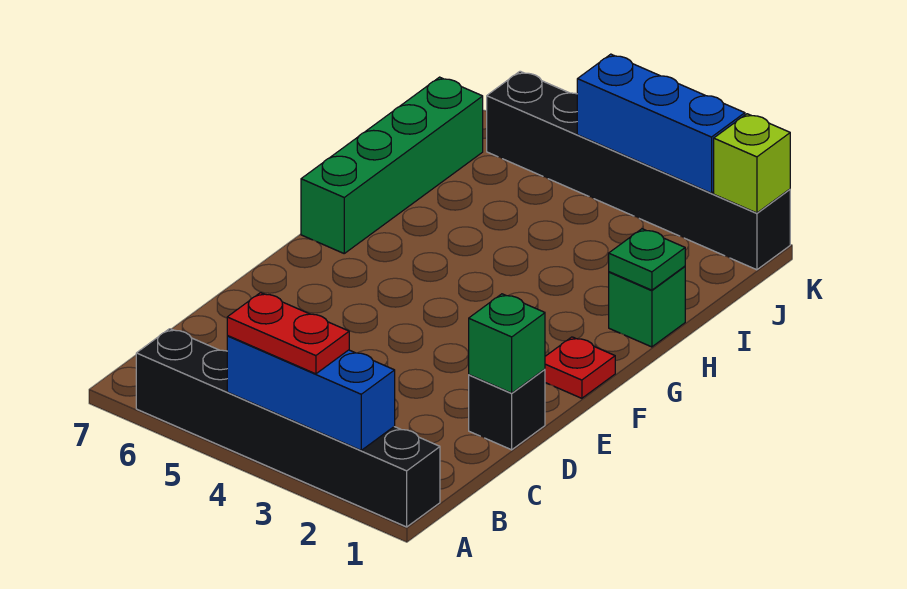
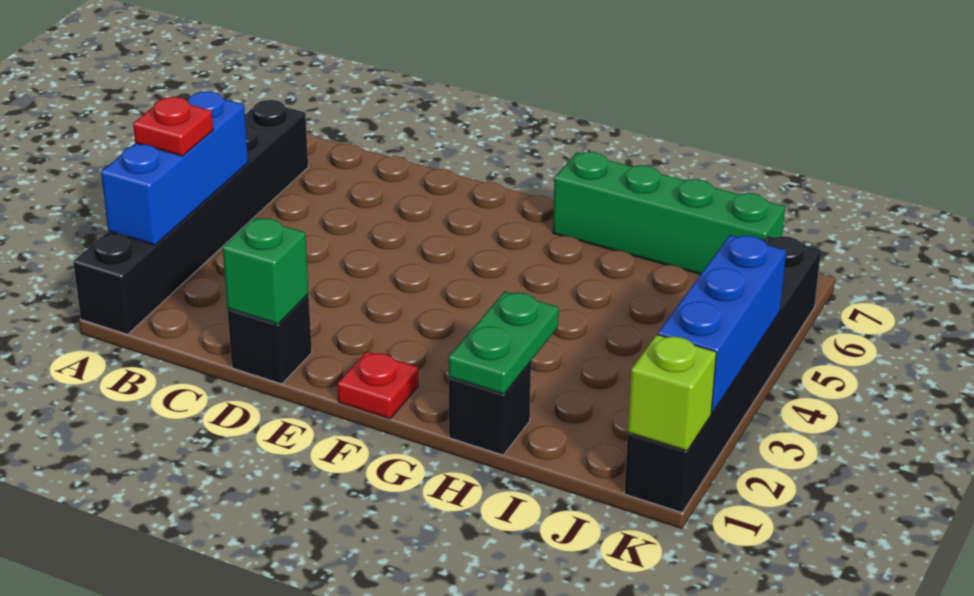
red 1x2 plate [227,293,349,374] -> red 1x1 plate [133,97,213,156]
green 1x1 brick [609,266,685,347] -> black 1x1 brick [449,362,531,455]
green 1x1 plate [609,229,685,290] -> green 1x2 plate [448,292,559,394]

